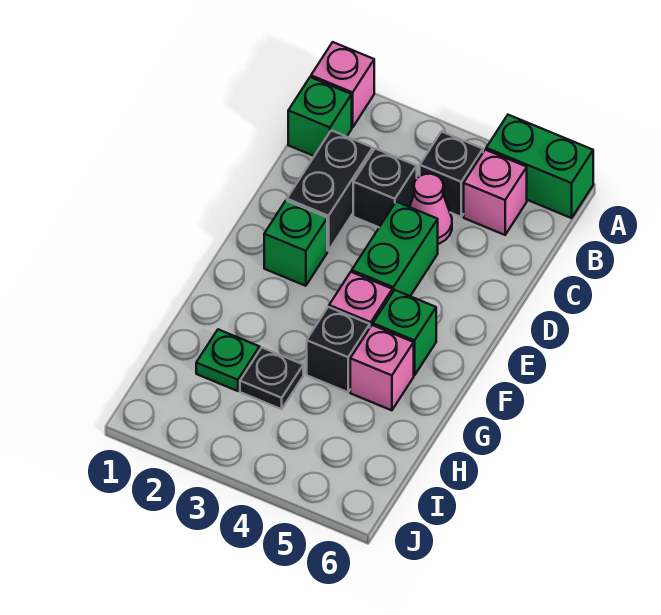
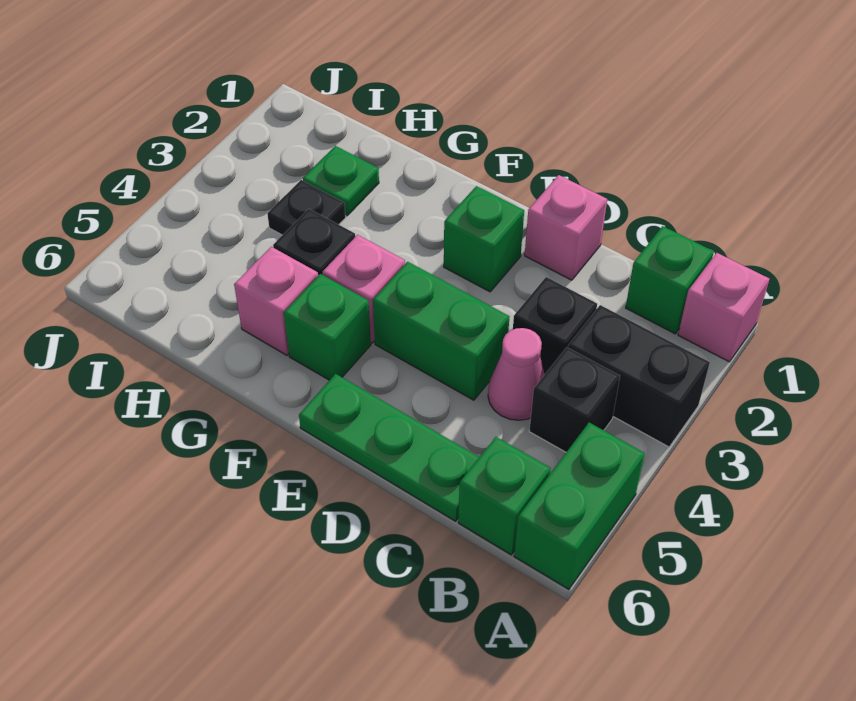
pink 1x1 brick [464,150,527,235] -> pink 1x1 brick moved to [525,175,607,280]
none -> green 1x1 brick [458,437,551,555]
black 1x2 brick [287,130,373,251] -> black 1x2 brick moved to [568,305,710,447]
none -> green 1x3 plate [299,374,479,521]

